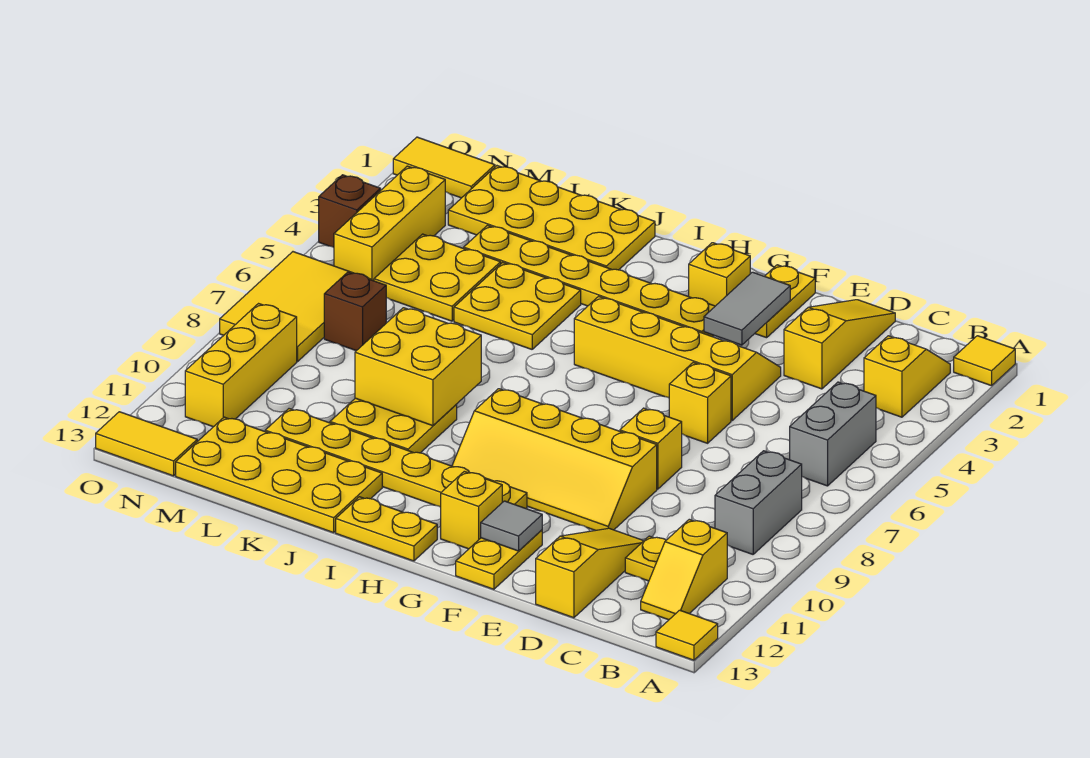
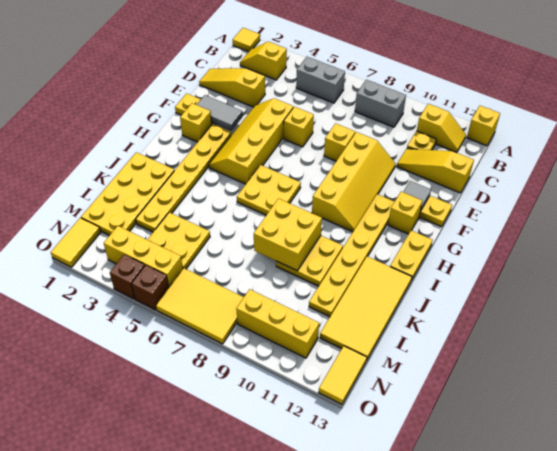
yellow 1x1 tile [656,610,718,660] -> yellow 1x1 brick [467,106,500,146]
yellow 2x2 plate [454,263,581,349] -> yellow 2x2 plate moved to [237,165,301,215]
yellow 2x4 plate [176,417,382,533] -> yellow 2x4 tile [320,256,412,361]
brown 1x1 brick [324,272,386,351] -> brown 1x1 brick moved to [132,265,169,310]

